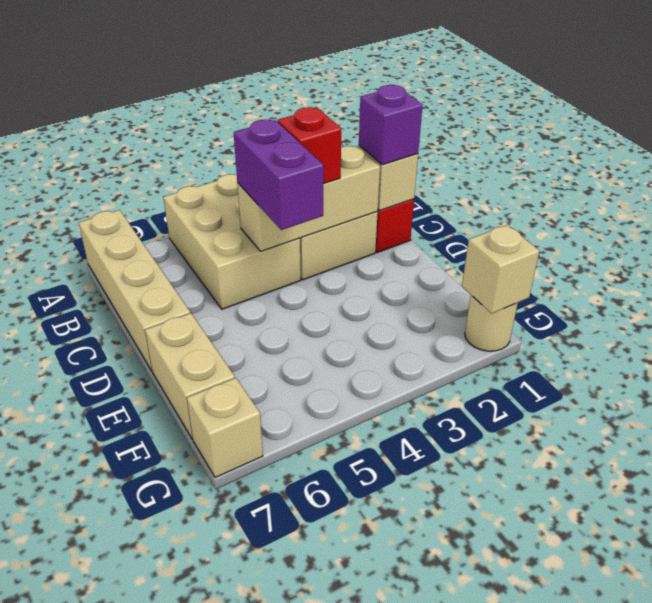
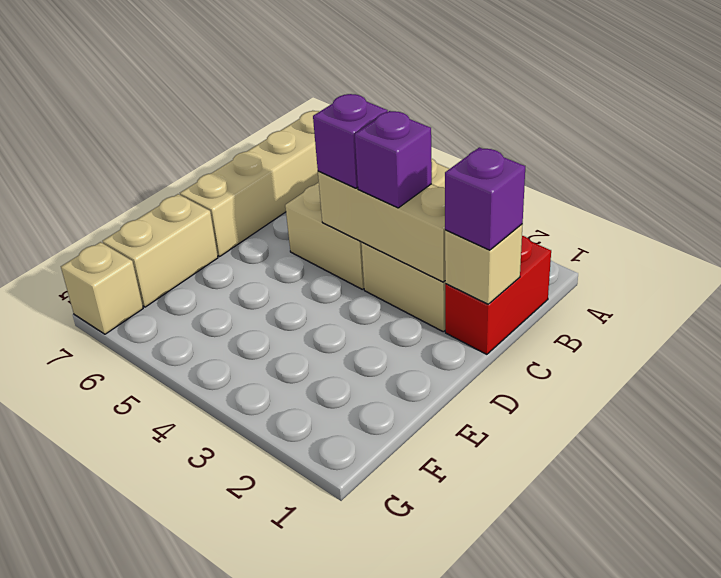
red 1x1 brick [278,107,341,184] -> purple 1x1 brick [355,111,432,208]
purple 1x2 brick [234,120,324,230] -> purple 1x1 brick [313,94,388,188]
tan 1x1 round brick [465,295,518,351] -> none
tan 1x1 brick [462,225,539,313] -> none

